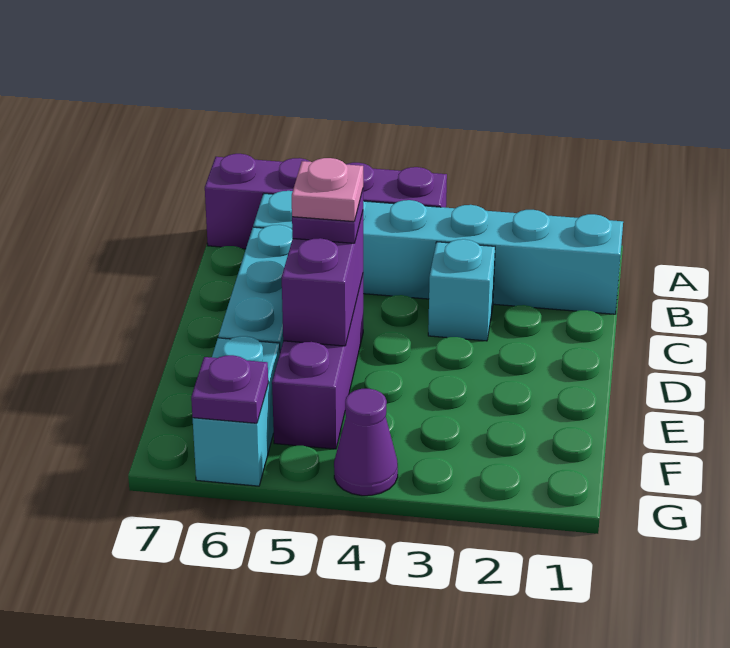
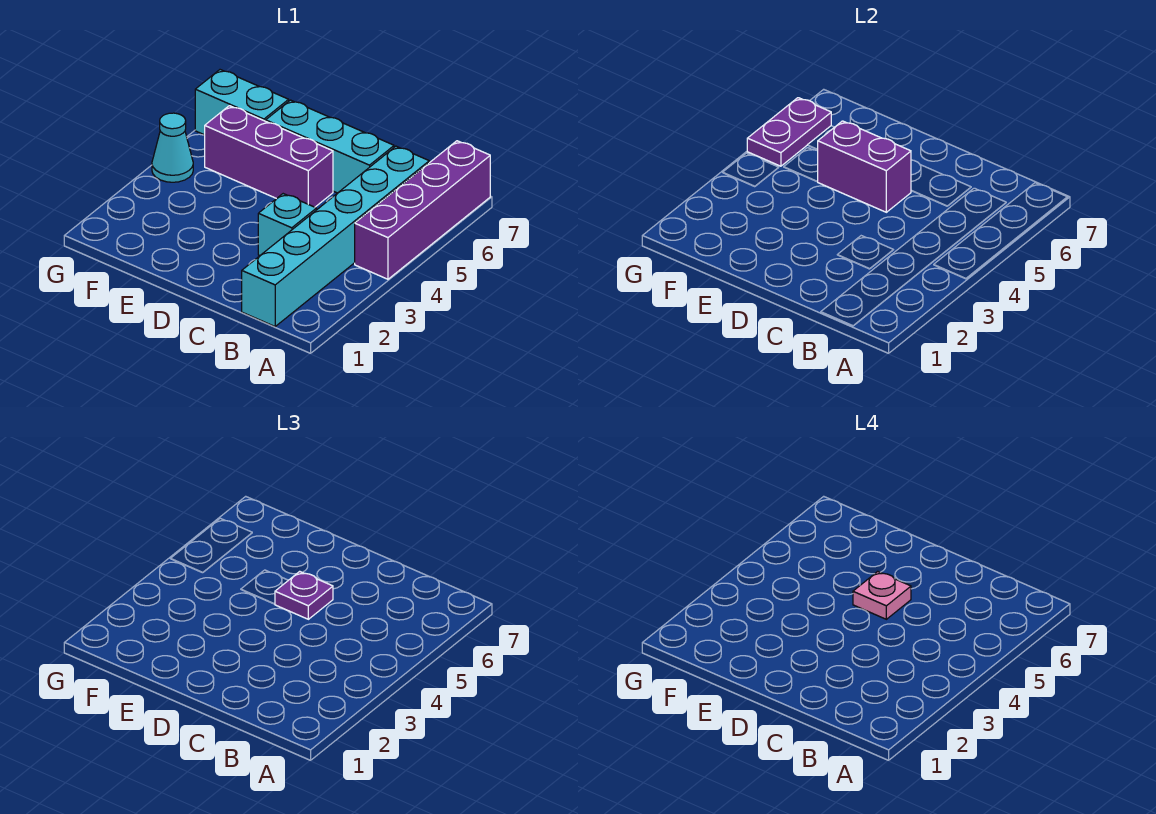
purple 1x1 cone [334,389,398,496] -> cyan 1x1 cone [152,113,193,182]
purple 1x1 plate [191,355,268,423] -> purple 1x2 plate [747,98,831,166]

